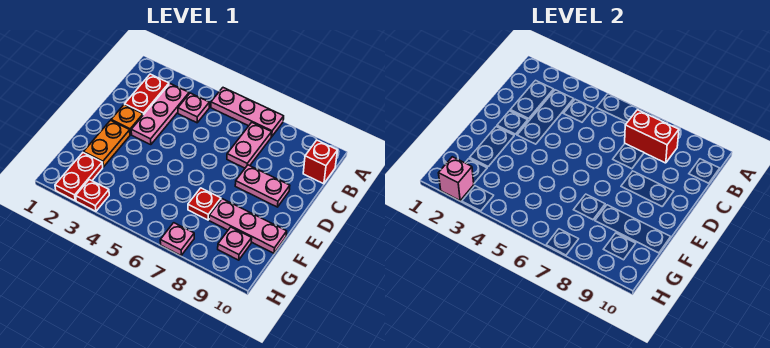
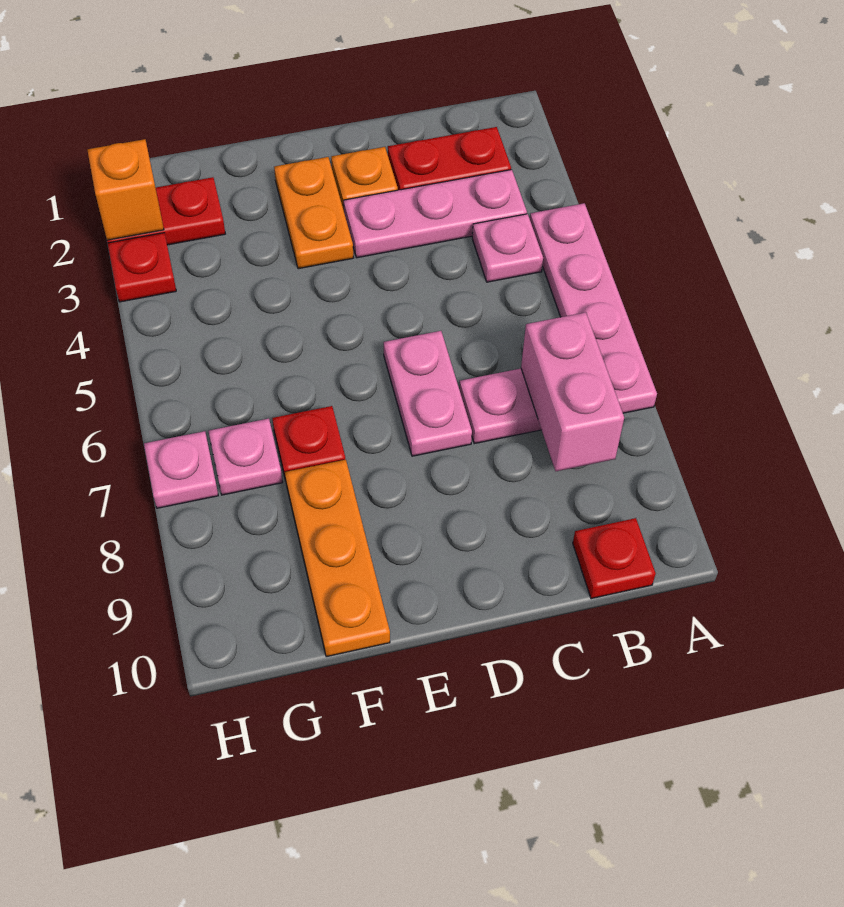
pink 1x3 plate [211,88,284,137] -> pink 1x4 plate [530,203,657,413]
red 1x2 brick [625,110,679,163] -> pink 1x2 brick [521,312,624,471]
red 1x1 brick [303,140,338,184] -> red 1x1 plate [573,518,656,599]
pink 1x2 plate [235,165,290,207] -> pink 1x2 plate moved to [384,331,472,456]
orange 1x2 plate [84,120,130,167] -> orange 1x2 plate turned to [274,157,353,269]
pink 1x3 plate [209,199,287,253] -> orange 1x3 plate [285,460,390,657]
pink 1x1 plate [218,227,252,260] -> pink 1x1 plate moved to [209,419,283,495]
pink 1x1 brick [439,157,474,200] -> orange 1x1 brick [87,139,164,240]

